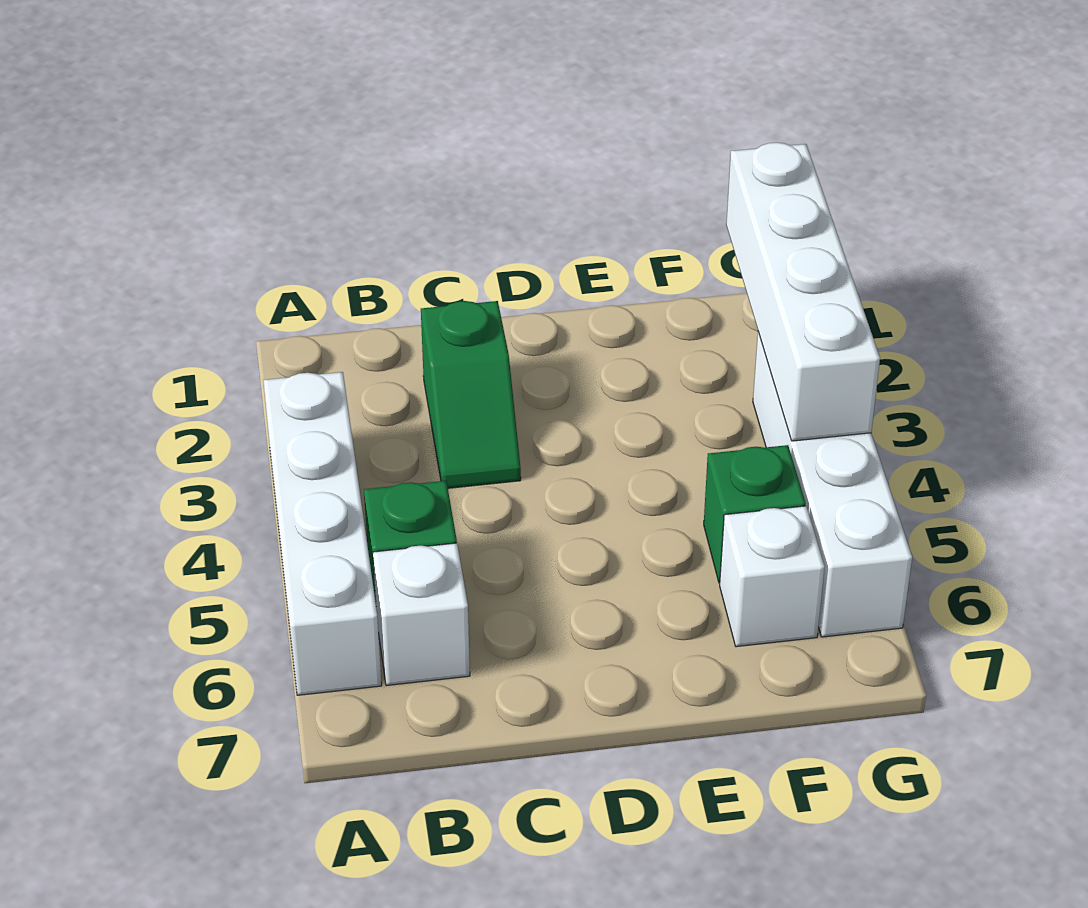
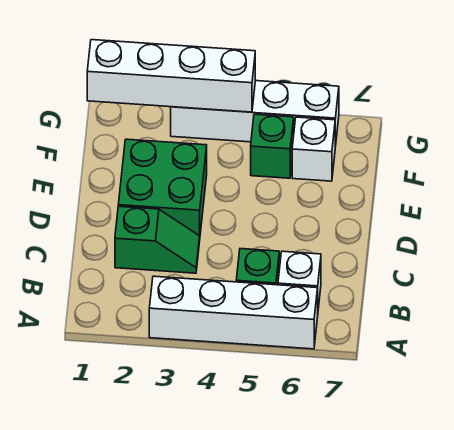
none -> green 2x2 brick [118,139,207,236]

